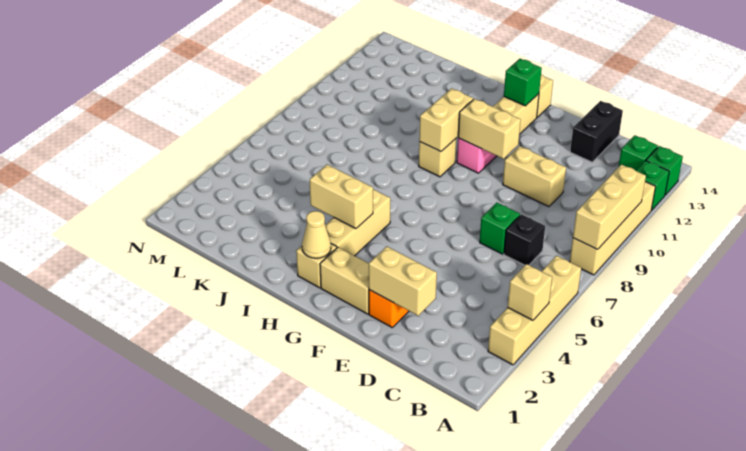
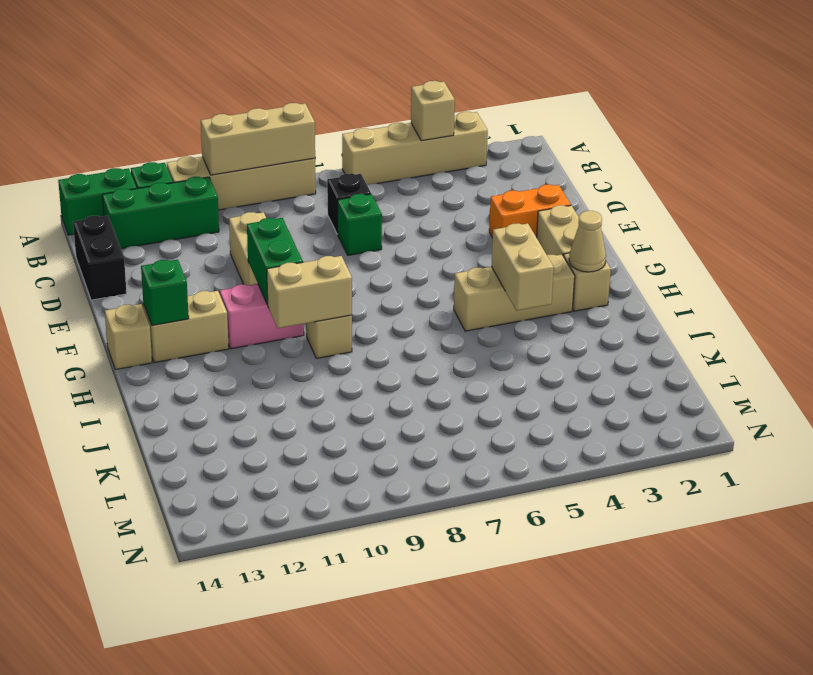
green 1x1 brick [646,146,683,195] -> green 1x2 brick [58,168,137,235]
green 1x1 brick [619,135,658,171] -> green 1x3 brick [102,177,219,249]
tan 1x2 brick [369,247,437,316] -> none
black 1x2 brick [570,101,623,162] -> black 1x2 brick turned to [73,216,127,300]
tan 1x2 brick [458,99,521,159] -> green 1x2 brick [247,218,303,305]

